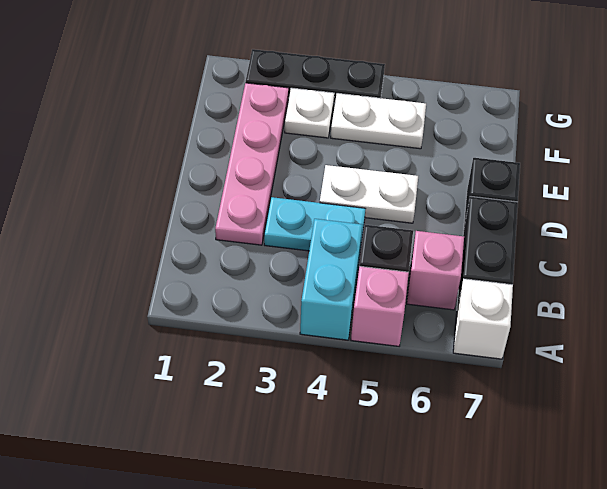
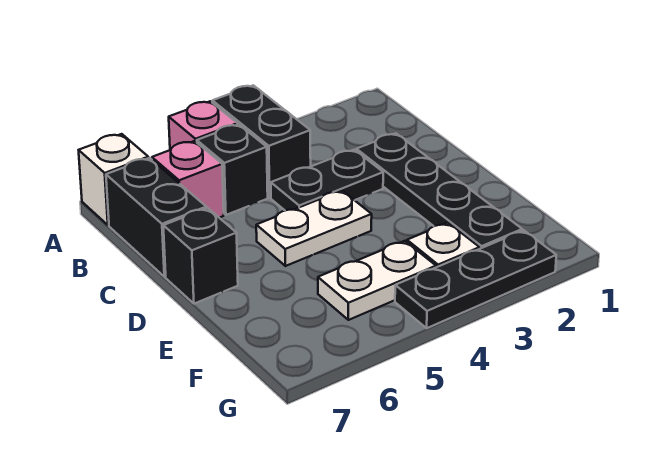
cyan 1x2 brick [300,219,362,340] -> black 1x2 brick [212,85,311,198]
pink 1x4 plate [215,83,289,245] -> black 1x4 plate [356,133,522,249]
cyan 1x2 plate [264,197,365,251] -> black 1x2 plate [271,150,383,210]

